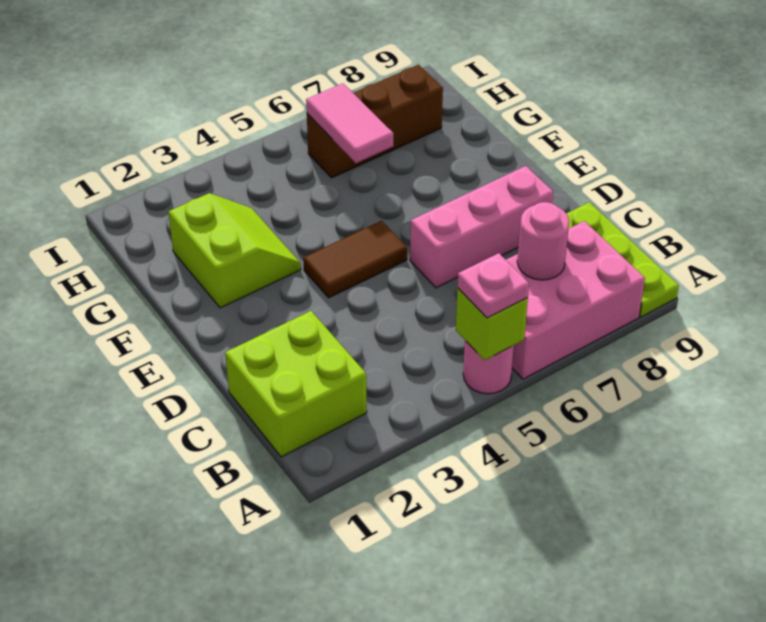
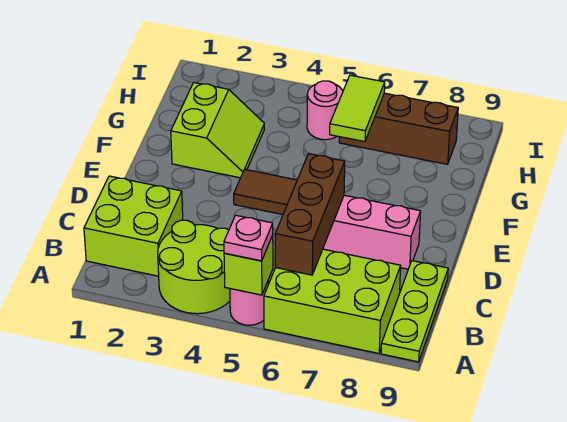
none -> lime 2x2 round brick [158,220,230,314]
pink 2x3 brick [506,221,645,379] -> lime 2x3 brick [264,249,401,353]
none -> brown 1x3 brick [275,154,345,275]
pink 1x1 round brick [517,202,569,280] -> pink 1x1 round brick moved to [307,81,343,140]
pink 1x2 tile [306,83,393,163] -> lime 1x2 tile [330,75,385,142]

